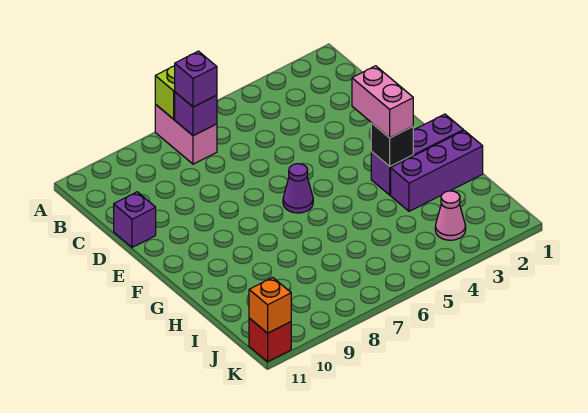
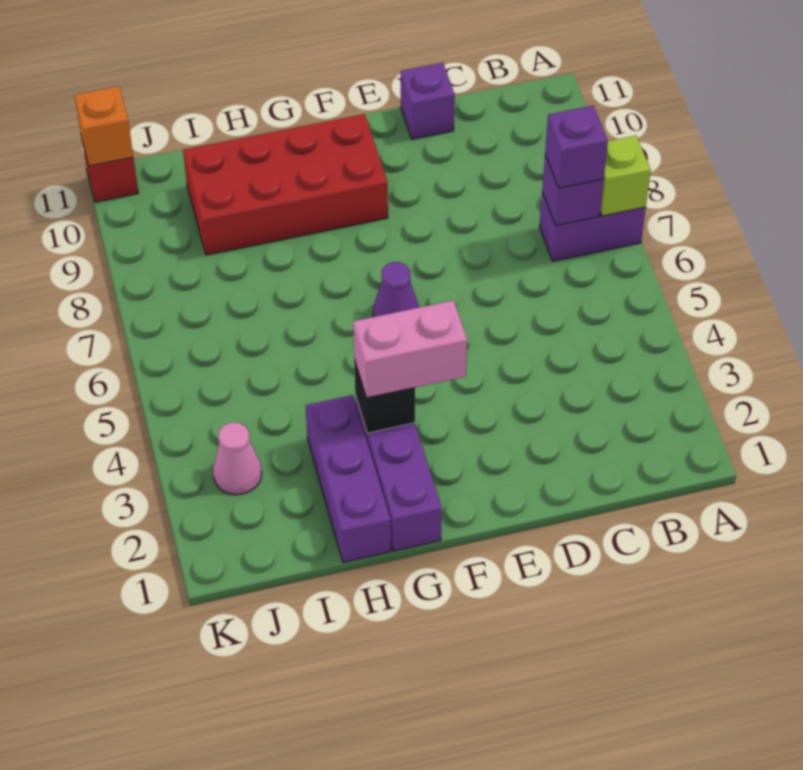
pink 1x2 brick [155,104,217,164] -> purple 1x2 brick [540,192,646,261]
none -> red 2x4 brick [183,114,388,255]

